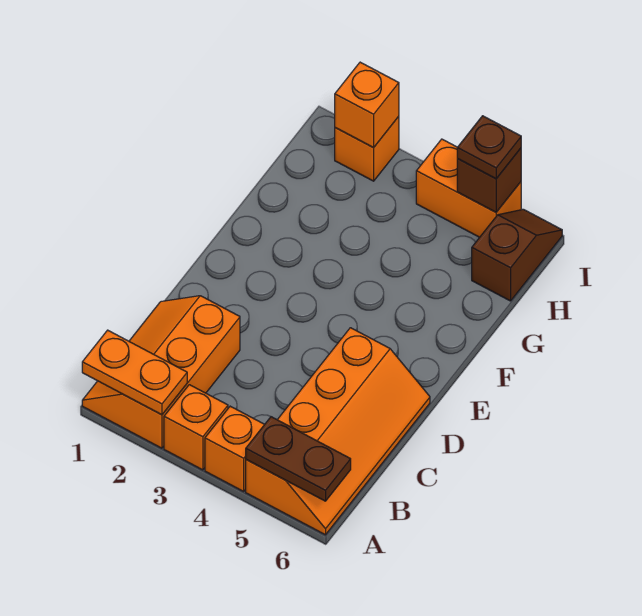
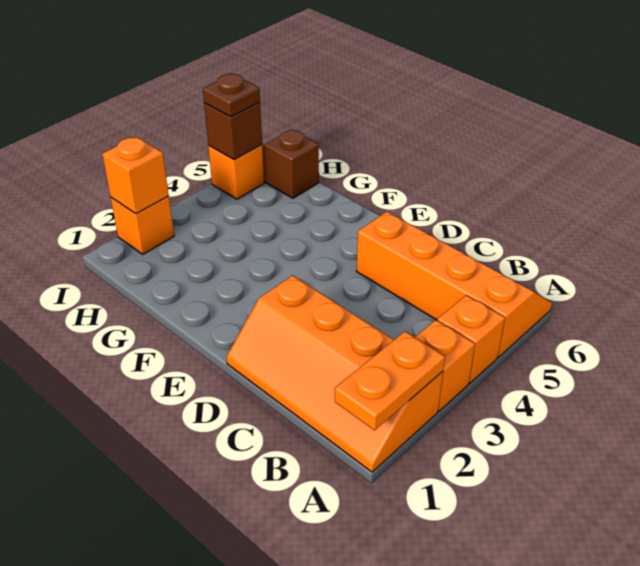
orange 2x3 slope [82,296,240,448] -> orange 2x4 slope [226,275,443,472]
brown 1x2 plate [246,417,351,501] -> none
orange 1x2 brick [416,139,521,237] -> orange 1x1 brick [208,145,264,199]

